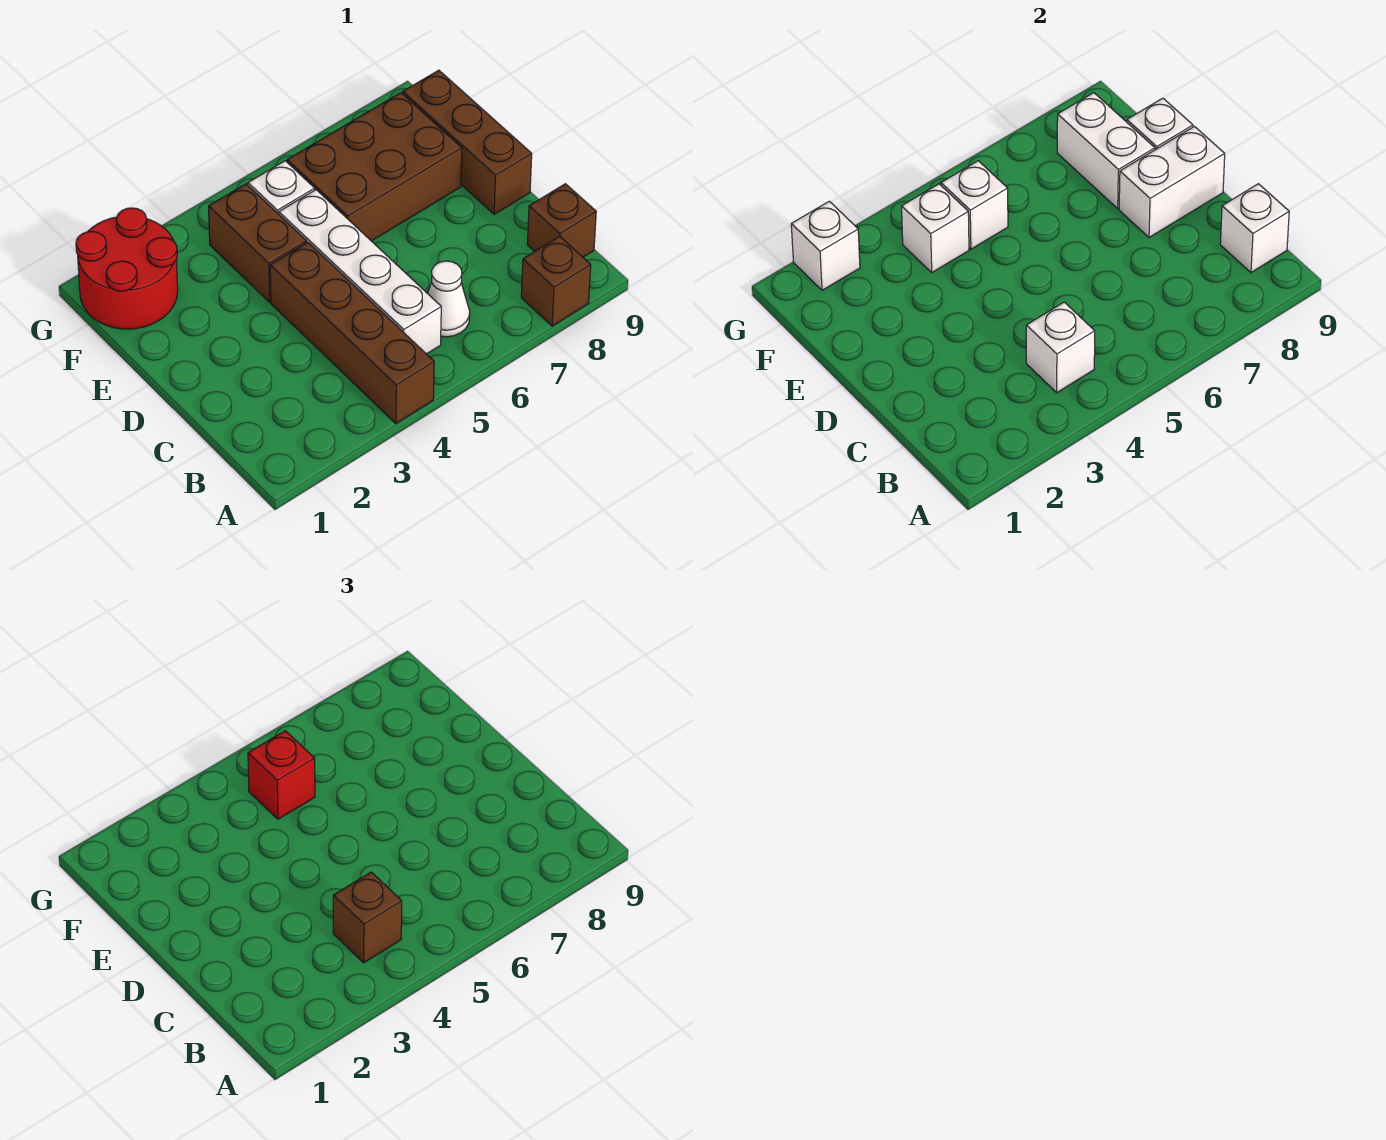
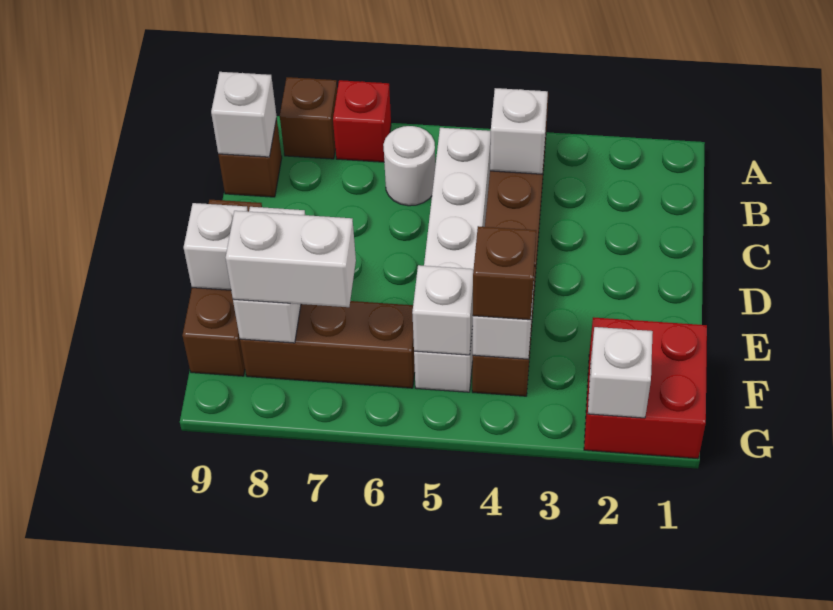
brown 1x1 brick [333,872,402,963] -> brown 1x1 brick moved to [473,226,536,320]
white 1x1 cone [427,261,470,337] -> white 1x1 round brick [383,126,435,206]
white 1x2 brick [1119,126,1225,238] -> white 1x2 brick moved to [226,211,356,307]
brown 2x3 brick [287,93,462,241] -> brown 1x3 brick [240,301,415,388]
red 2x2 round brick [76,208,178,329] -> red 2x2 brick [584,317,707,459]
red 1x1 brick [248,731,315,819] -> red 1x1 brick moved to [333,80,391,162]

